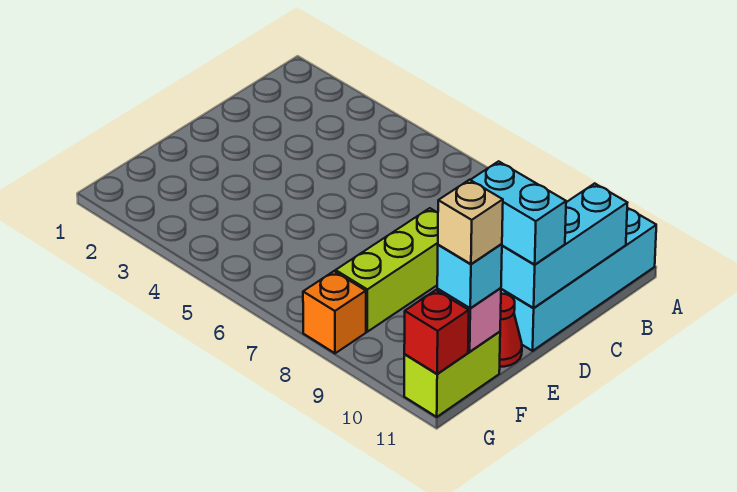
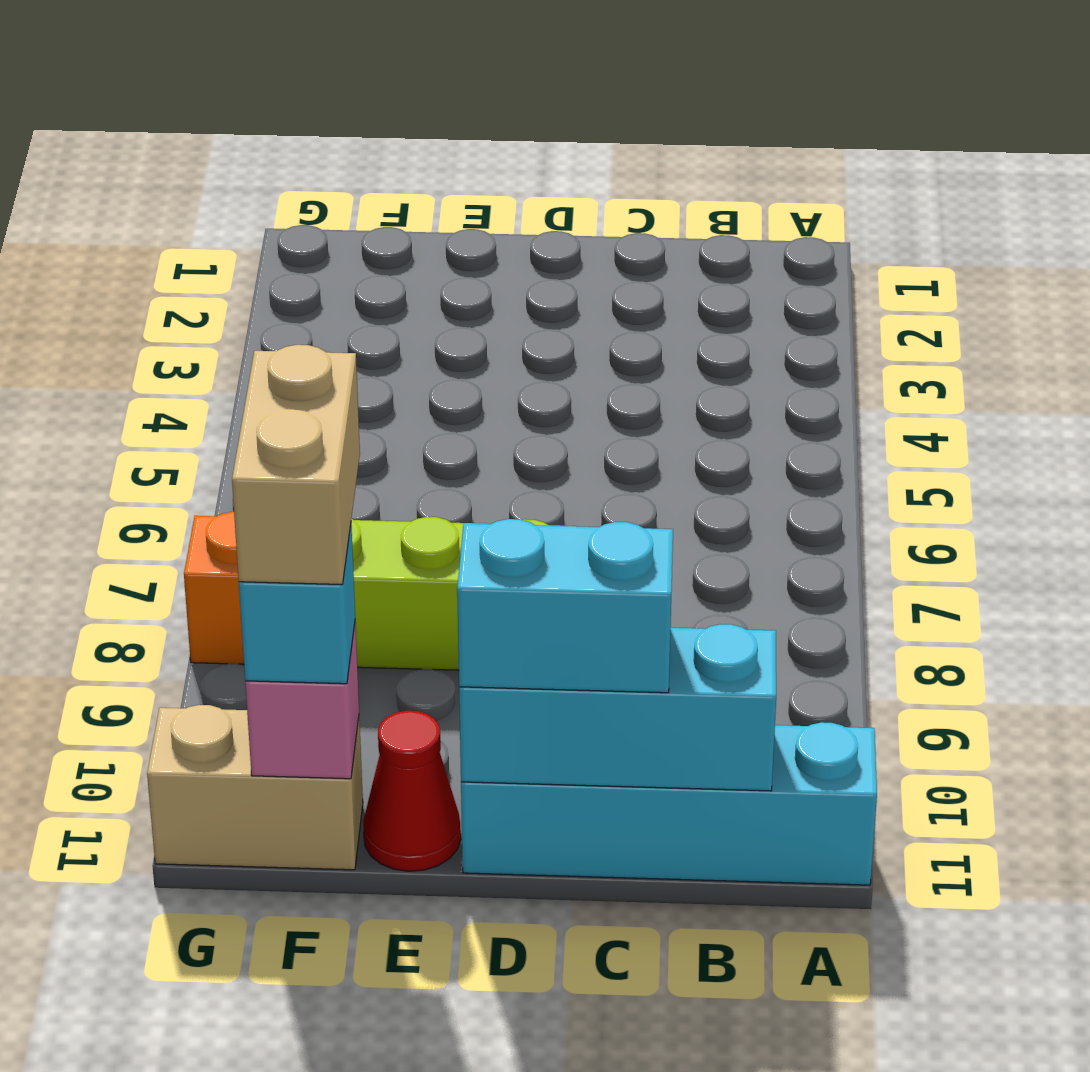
cyan 1x2 brick [471,161,566,265] -> cyan 1x2 brick turned to [457,519,673,693]
lime 1x2 brick [404,332,500,417] -> tan 1x2 brick [147,705,363,870]
tan 1x1 brick [438,180,503,264] -> tan 1x2 brick [232,345,360,585]
red 1x1 brick [404,290,469,374] -> none

